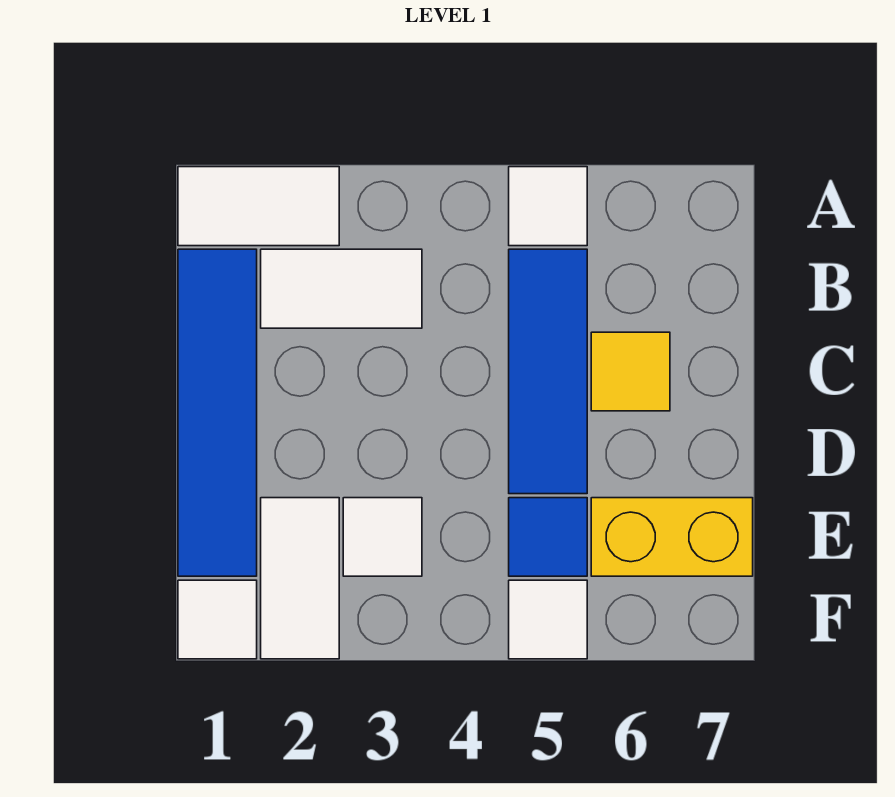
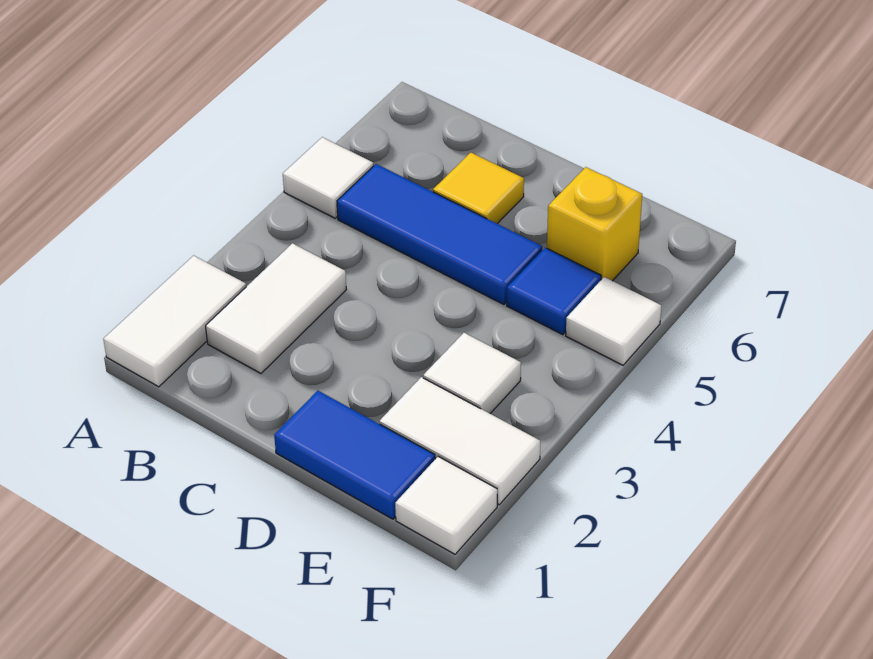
blue 1x4 tile [178,249,257,576] -> blue 1x2 tile [274,391,435,519]
yellow 1x2 brick [591,498,753,576] -> yellow 1x1 brick [547,167,642,281]

